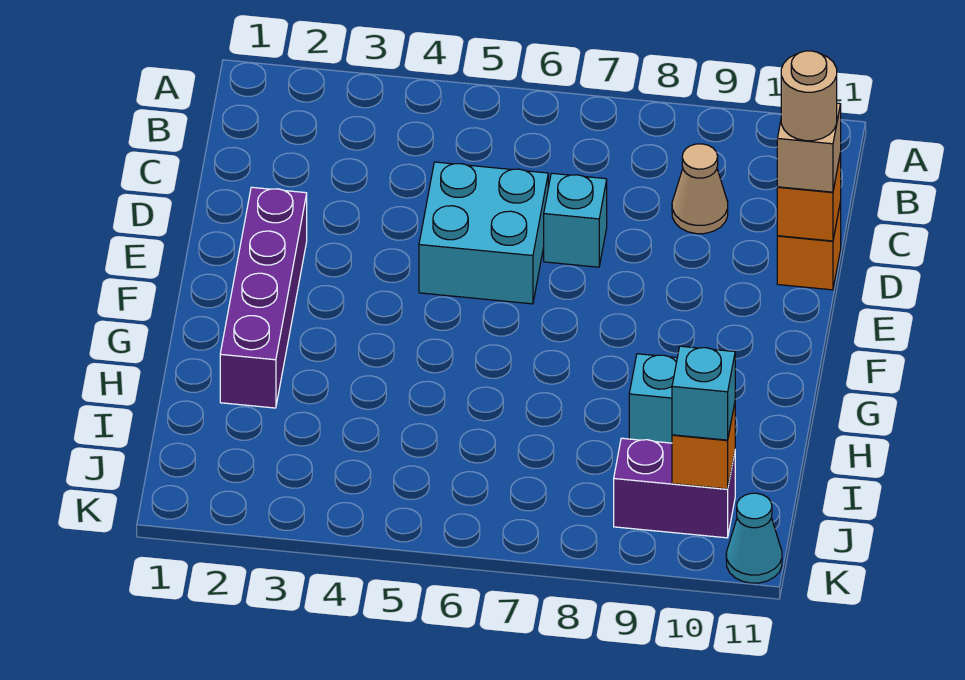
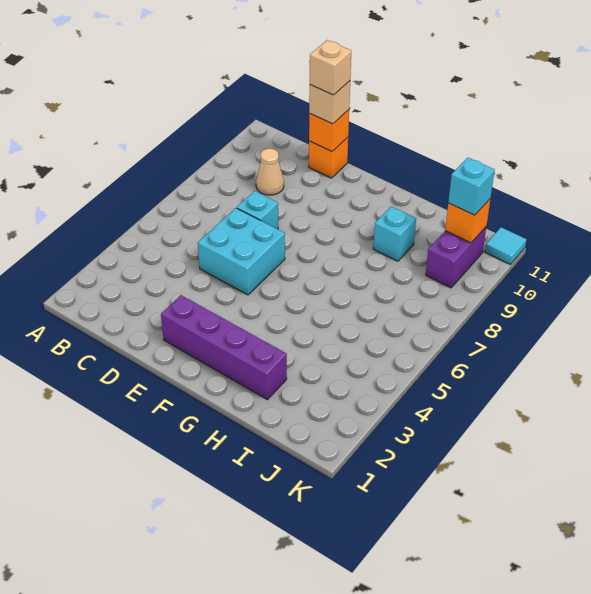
tan 1x1 round brick [781,51,837,141] -> tan 1x1 brick [310,40,351,95]
cyan 1x1 cone [726,493,782,583] -> cyan 1x1 tile [485,227,527,265]

